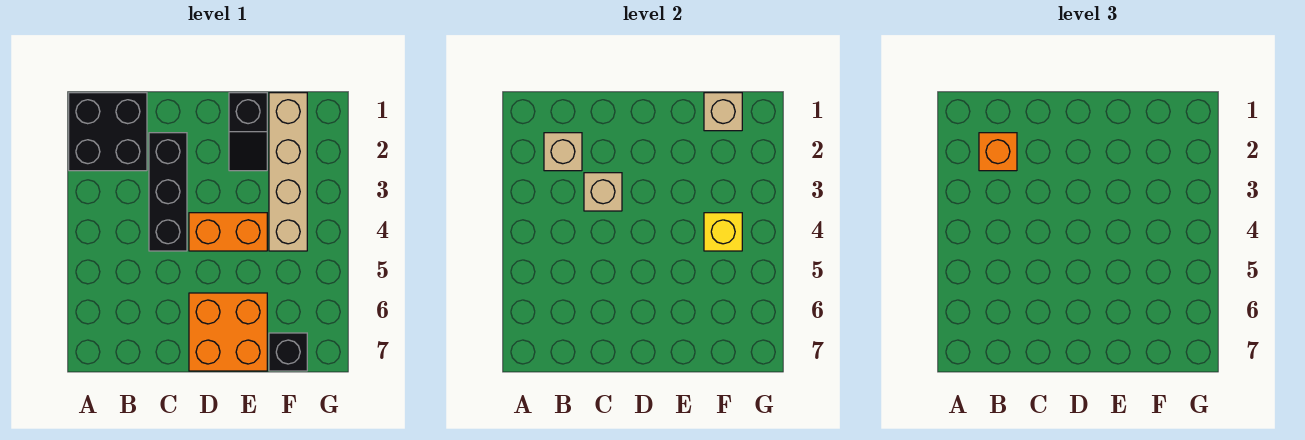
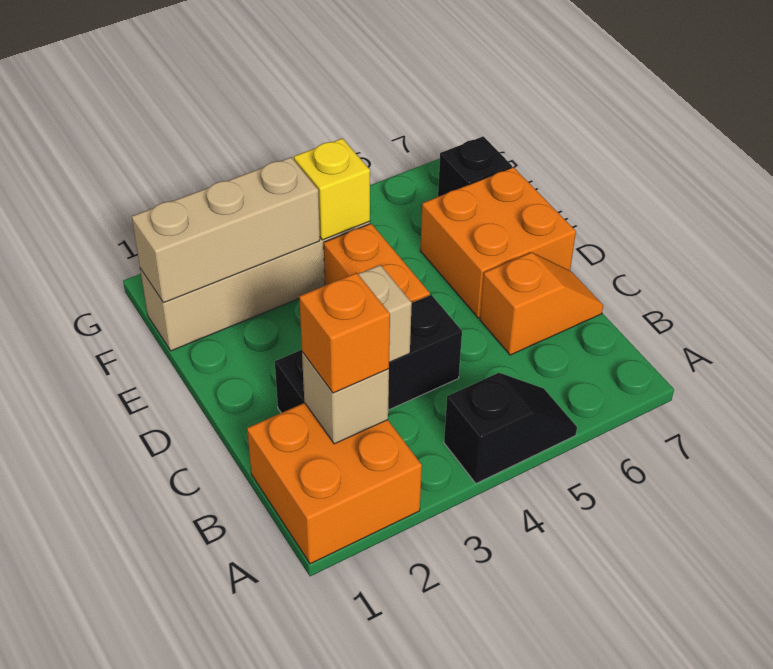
black 2x2 brick [69,93,147,171] -> orange 2x2 brick [247,403,422,564]
none -> orange 1x2 slope [480,252,603,355]
black 1x2 slope [229,93,267,171] -> black 1x2 slope moved to [444,373,577,484]
tan 1x1 brick [704,93,742,131] -> tan 1x3 brick [132,157,320,303]

